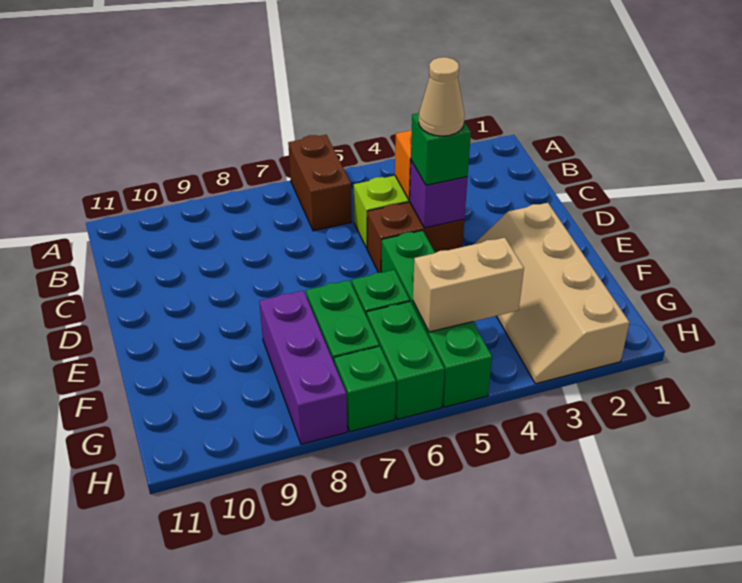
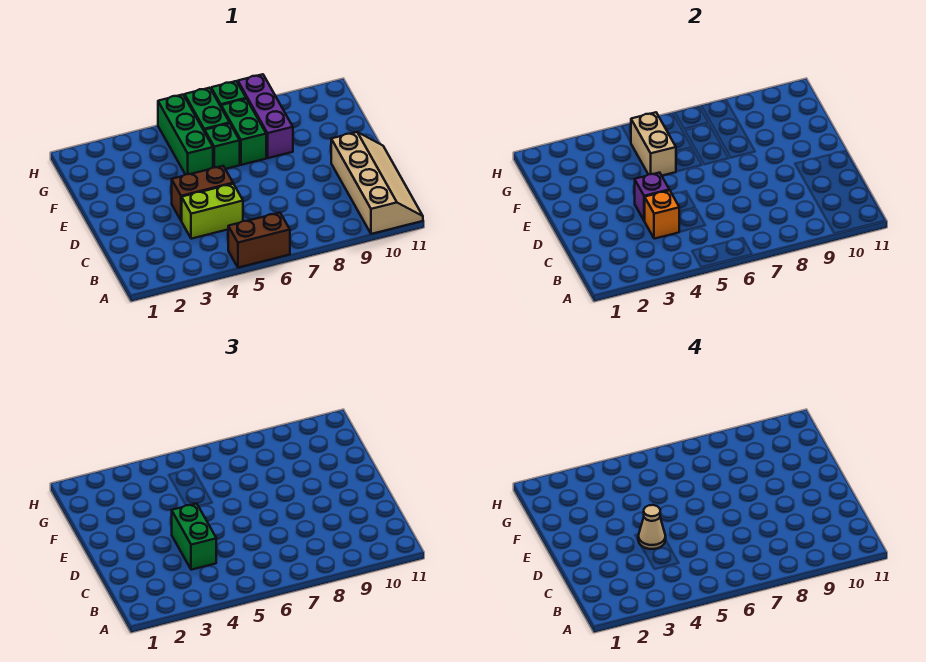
brown 1x2 brick [288,135,352,231] -> brown 1x2 brick turned to [228,213,290,268]
green 1x1 brick [411,113,471,185] -> green 1x2 brick [172,504,216,570]
tan 2x4 slope [474,203,630,384] -> tan 2x4 slope moved to [331,132,423,234]
green 1x4 brick [381,230,492,407] -> green 1x3 brick [158,95,213,175]
tan 1x2 brick [413,238,524,332] -> tan 1x2 brick turned to [631,112,676,176]

